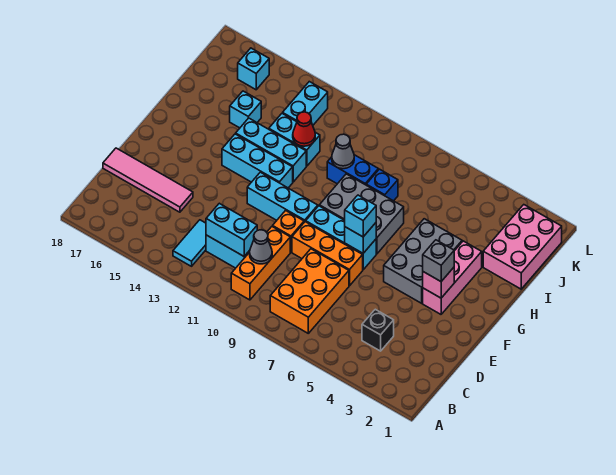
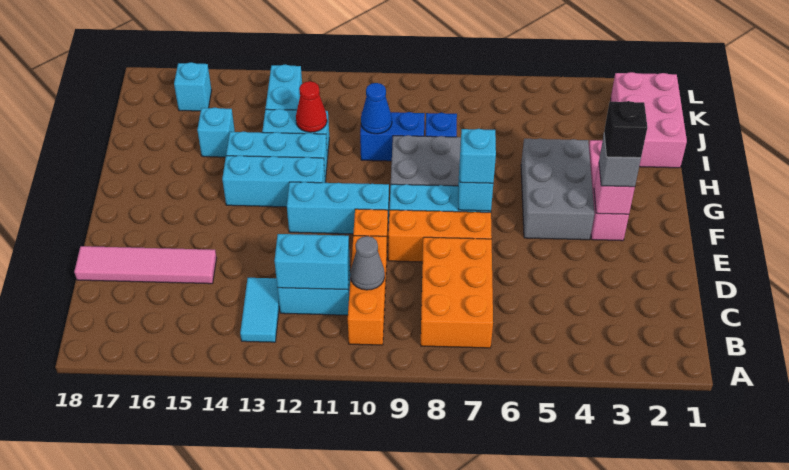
black 1x1 brick [362,309,394,351] -> black 1x1 brick moved to [604,101,647,158]
grey 1x1 cone [332,134,354,169] -> blue 1x1 cone [361,83,392,134]

